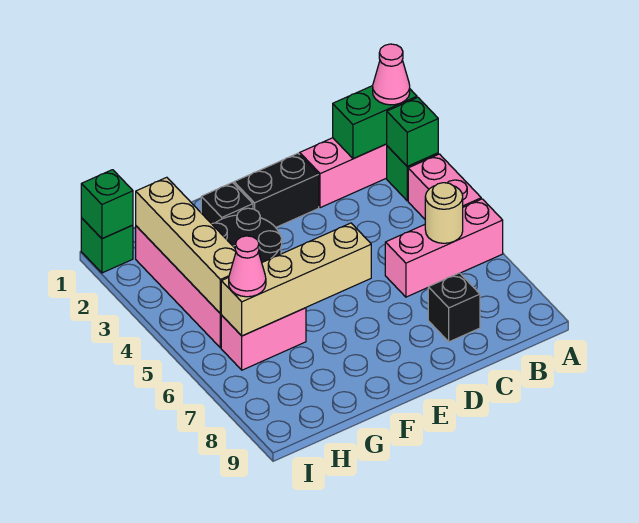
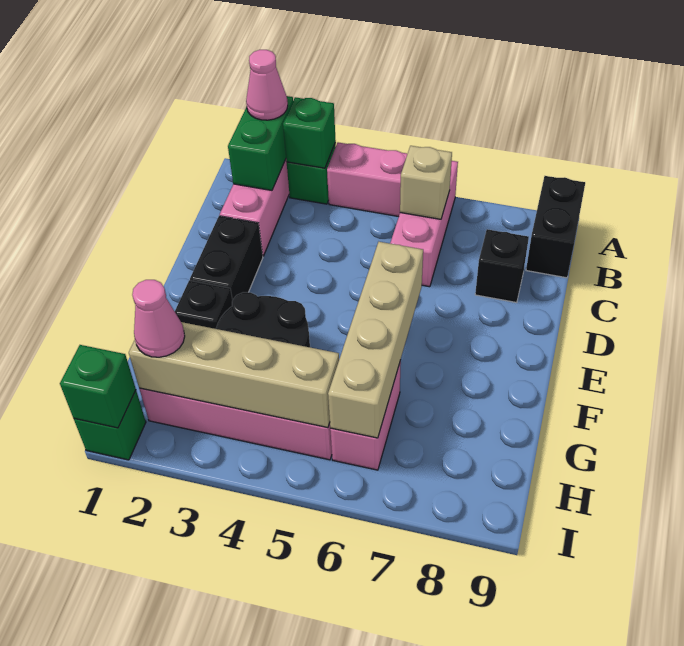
none -> black 1x2 brick [526,176,585,278]
tan 1x1 round brick [425,183,463,243] -> tan 1x1 brick [400,146,452,219]
pink 1x1 cone [229,236,266,297] -> pink 1x1 cone moved to [132,280,185,357]

